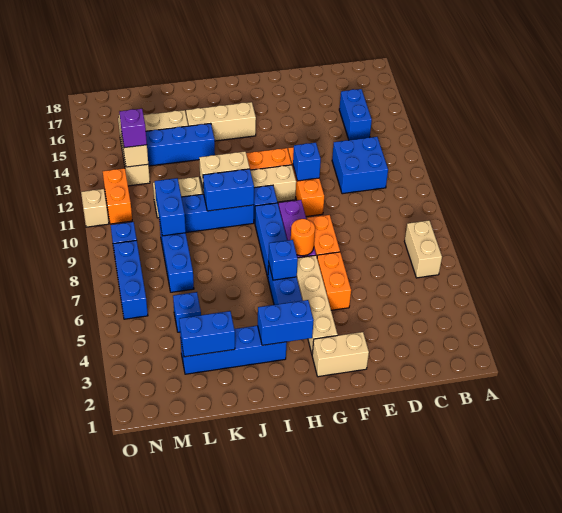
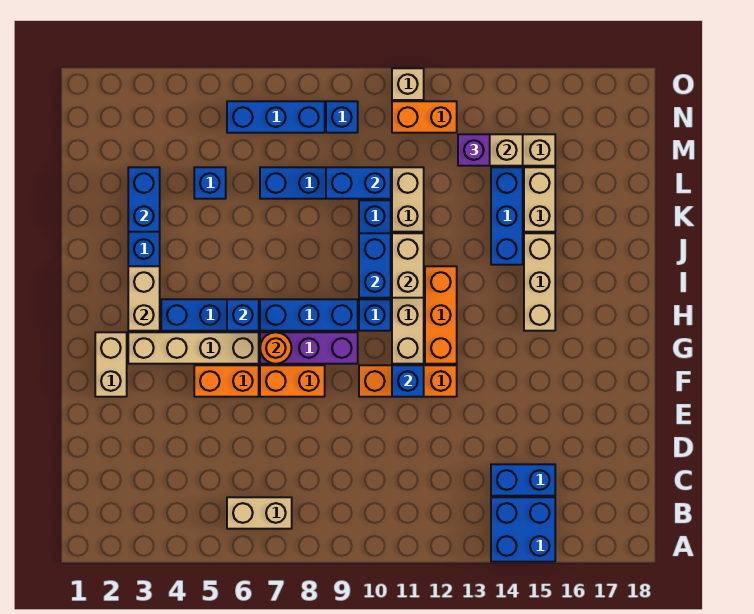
blue 2x2 brick [332,137,388,194] -> blue 2x2 brick moved to [491,497,555,562]
blue 1x2 brick [258,300,314,345] -> tan 1x2 brick [128,266,160,331]

